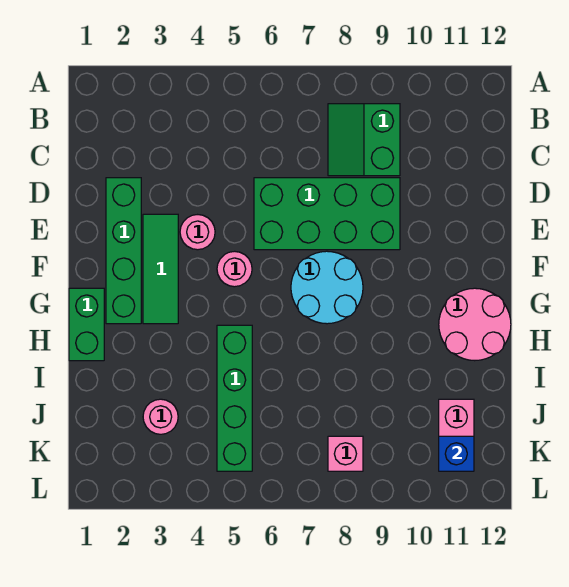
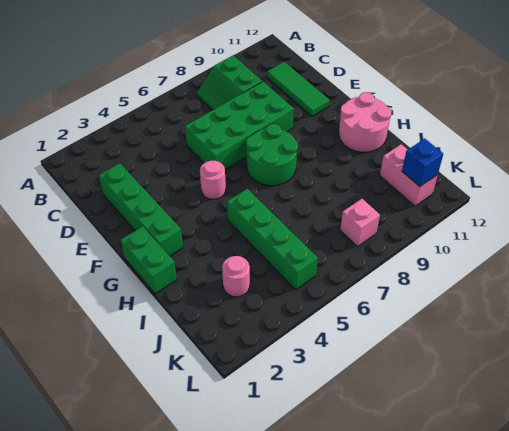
green 1x3 tile [143,214,178,324] -> green 1x3 tile moved to [267,62,330,117]
pink 1x1 round brick [180,215,215,250] -> none
cyan 2x2 round brick [291,251,363,324] -> green 2x2 round brick [246,124,298,186]

